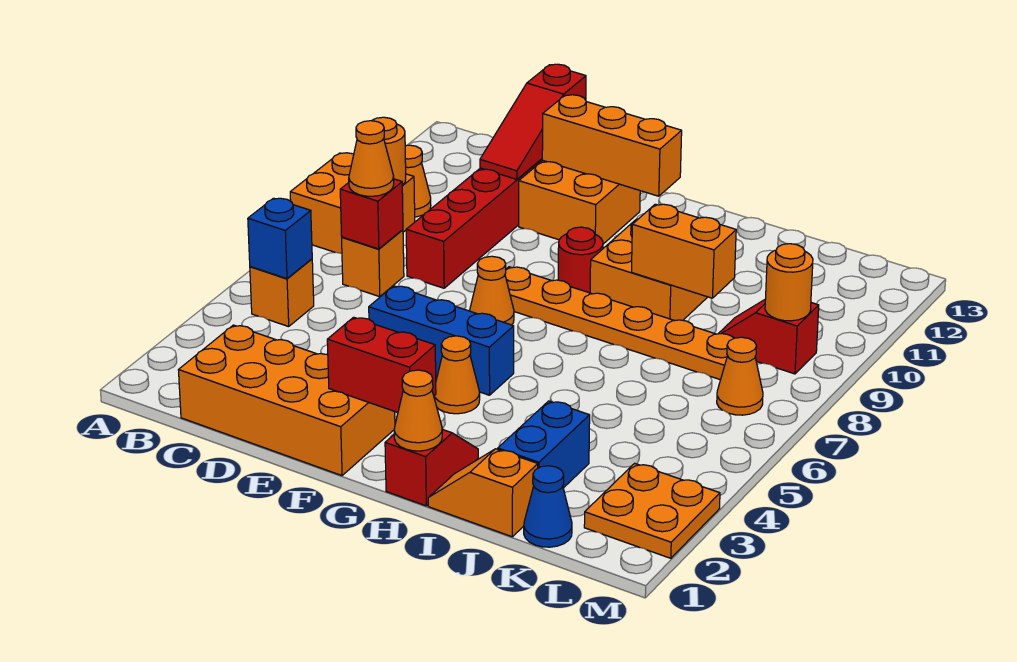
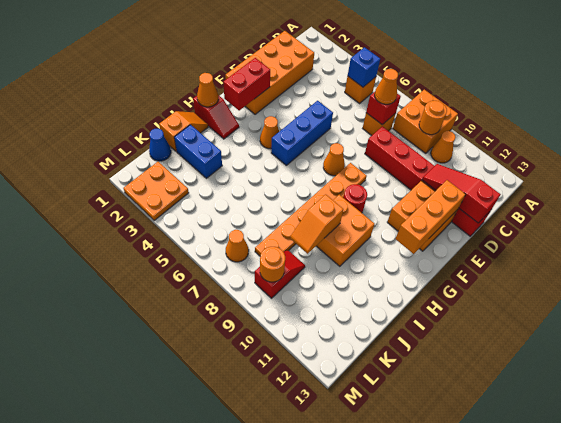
orange 1x2 brick [632,204,736,298] -> orange 1x2 slope [290,194,343,254]

